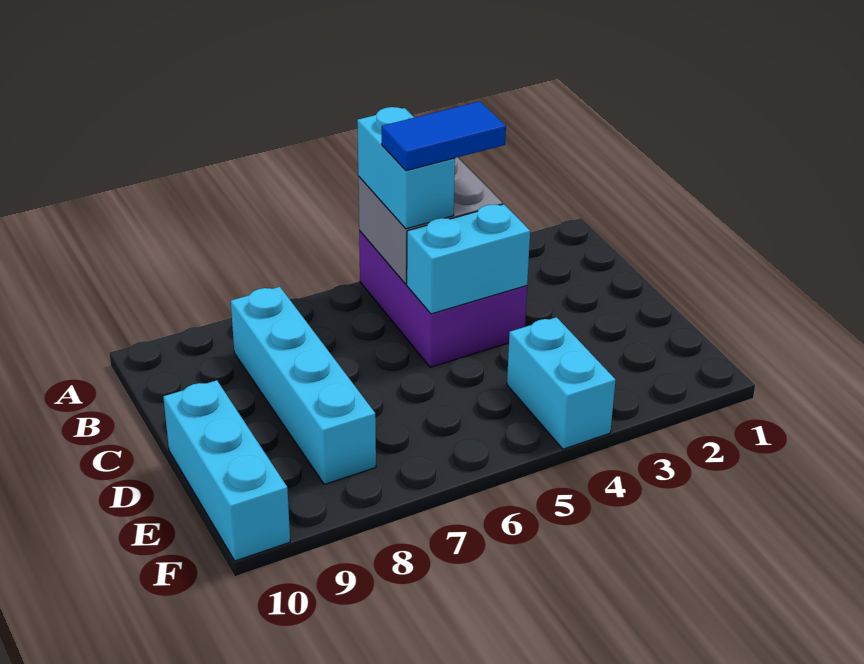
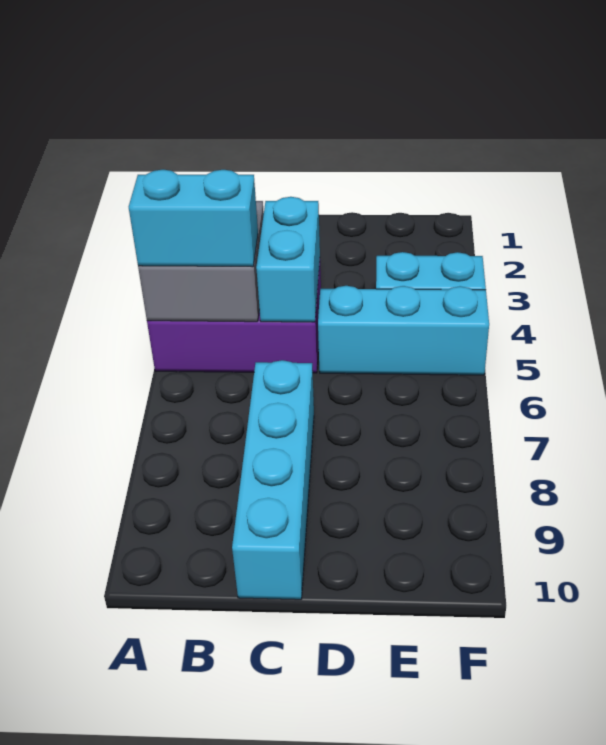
blue 1x2 tile [382,101,506,171] -> none
cyan 1x4 brick [231,287,376,484] -> cyan 1x4 brick turned to [232,360,314,600]
cyan 1x3 brick [163,380,290,561] -> cyan 1x3 brick moved to [318,286,489,375]

